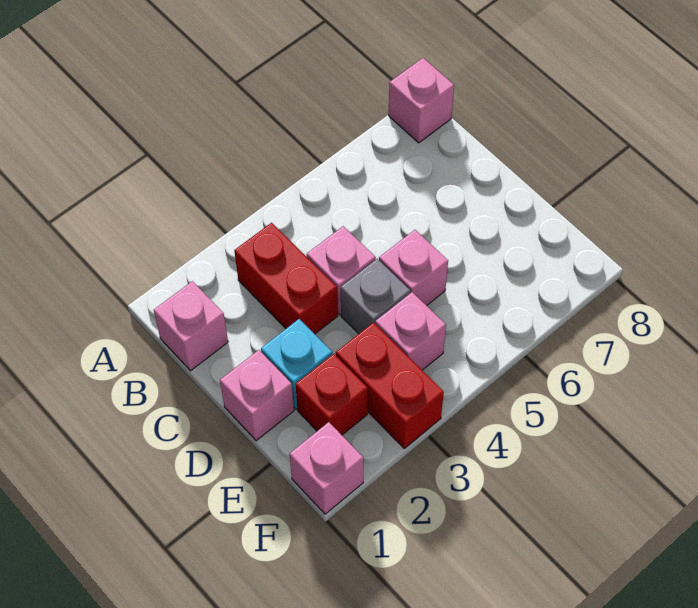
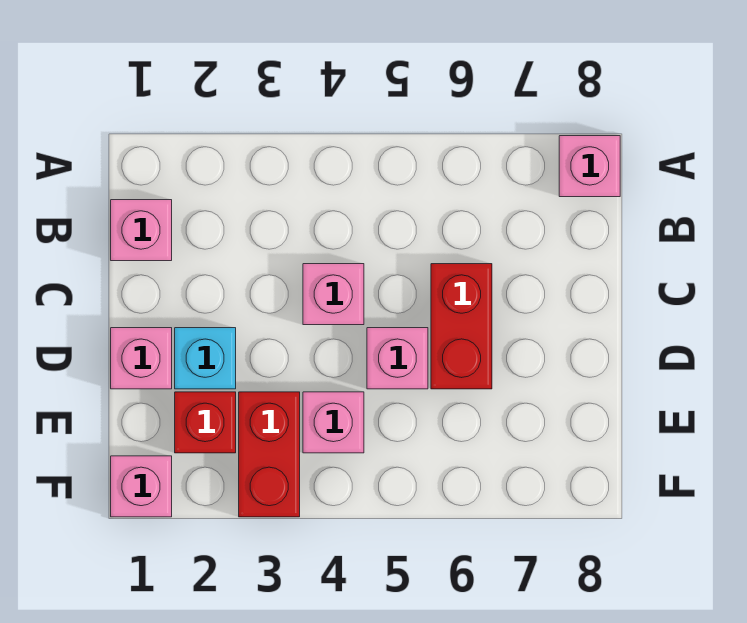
red 1x2 brick [234,223,338,334] -> red 1x2 brick moved to [431,264,492,389]
grey 1x1 brick [341,259,410,334] -> none

